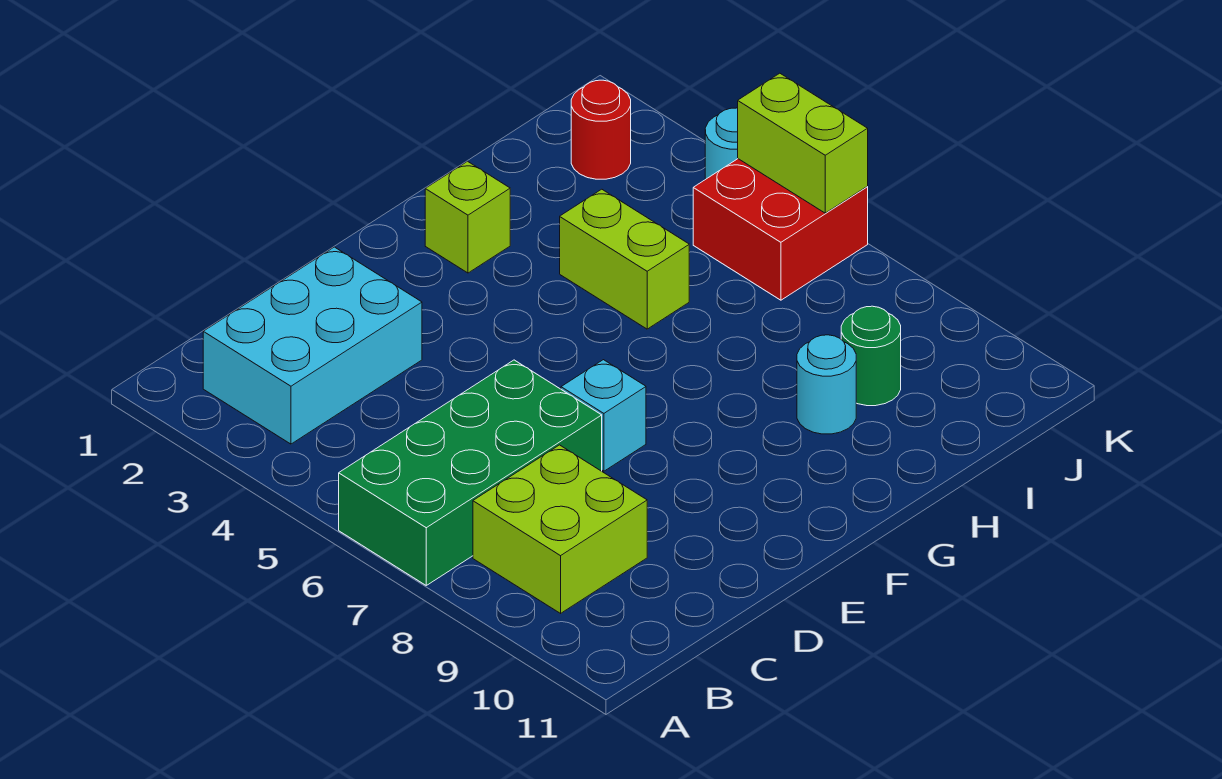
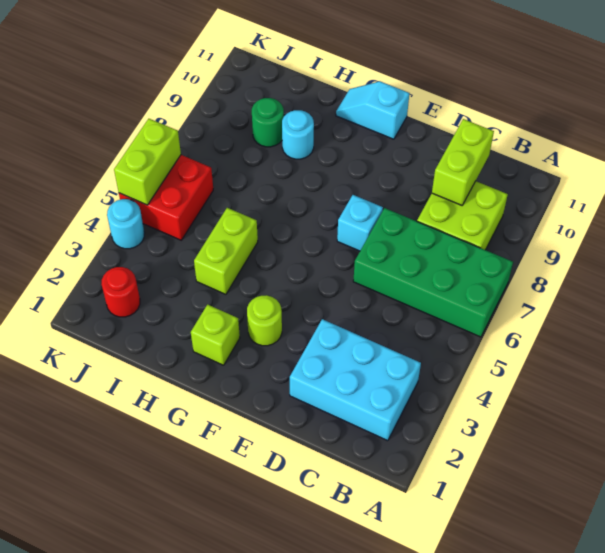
none -> lime 1x2 brick [432,119,494,205]
none -> lime 1x1 round brick [247,295,282,346]
none -> cyan 1x2 slope [336,81,409,139]

